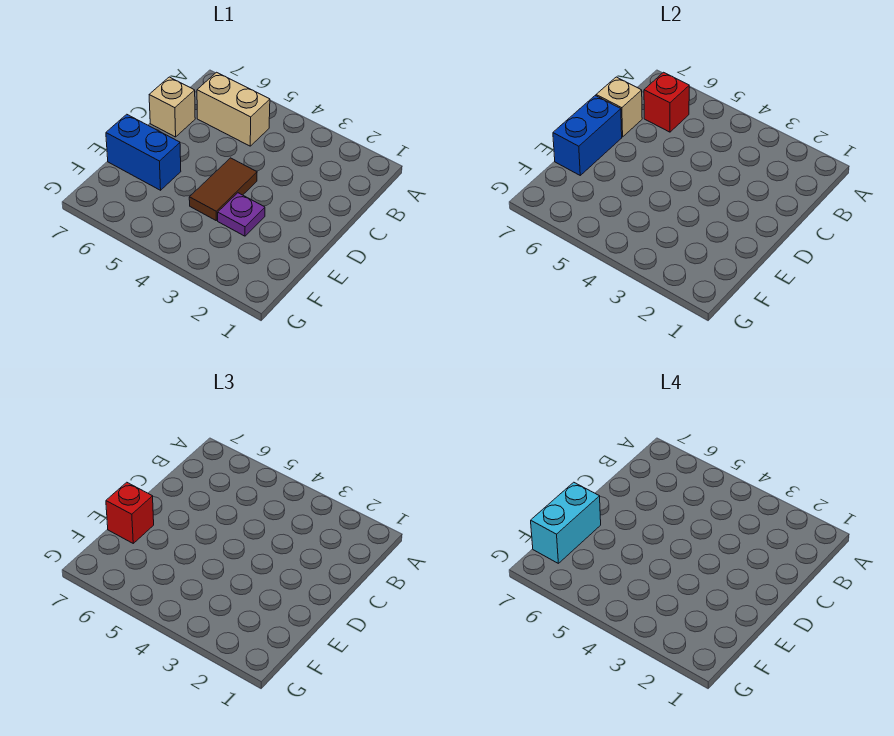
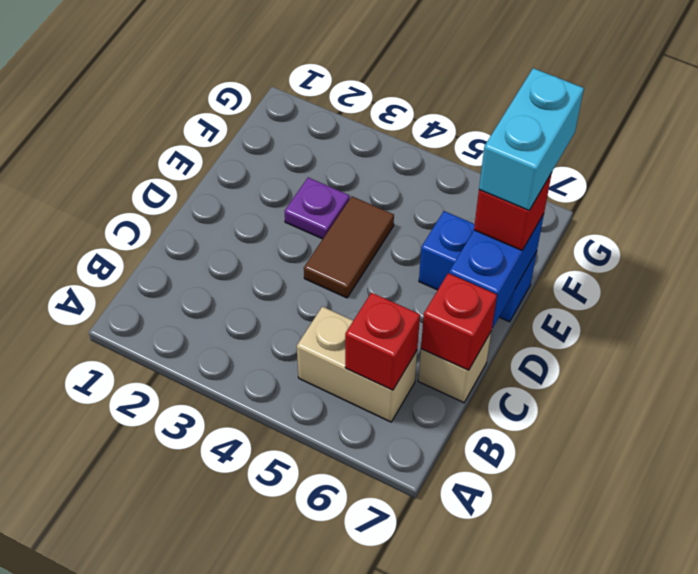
tan 1x1 brick [596,77,642,137] -> red 1x1 brick [421,273,497,370]

